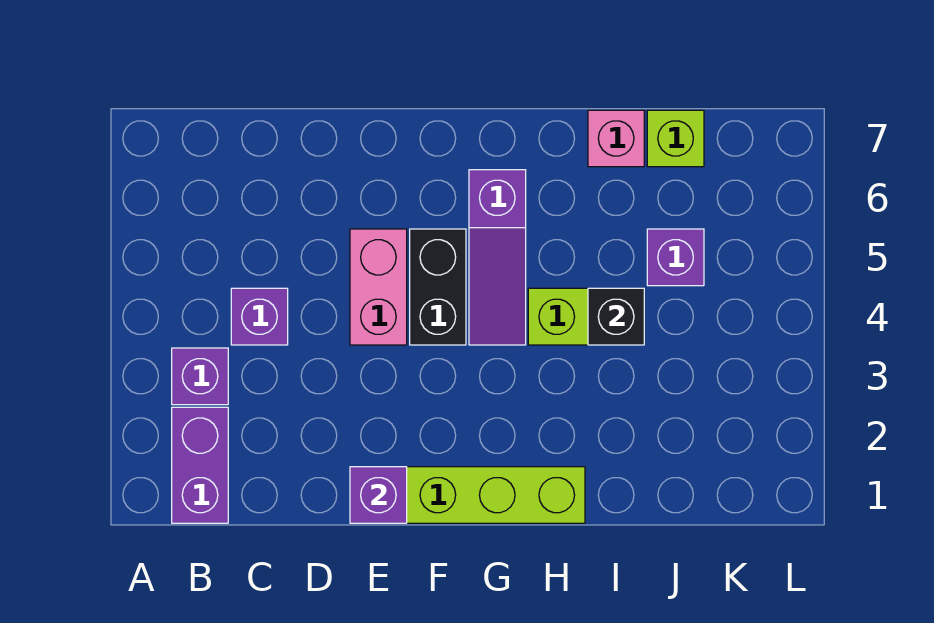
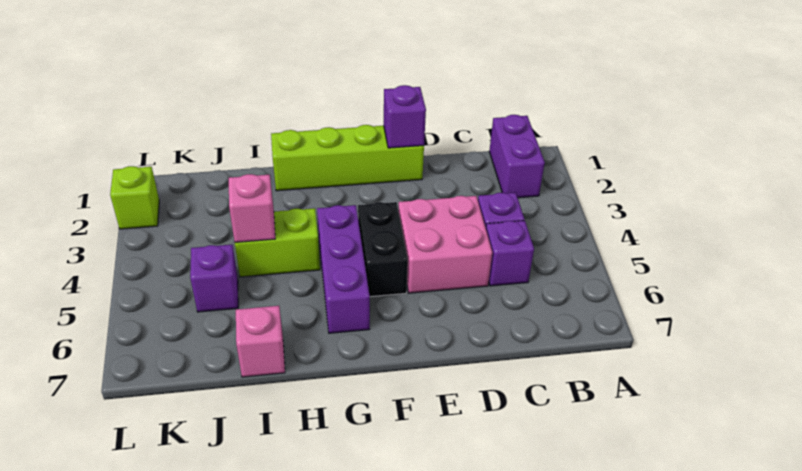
purple 1x1 brick [172,348,228,405] -> purple 1x1 brick moved to [486,221,534,286]
pink 1x2 brick [350,229,407,345] -> pink 2x2 brick [398,196,492,293]
purple 1x3 slope [469,170,526,345] -> purple 1x3 brick [317,205,370,333]
black 1x1 brick [588,288,644,345] -> pink 1x1 brick [229,174,275,242]
lime 1x1 brick [647,110,704,167] -> lime 1x1 brick moved to [110,166,159,229]

